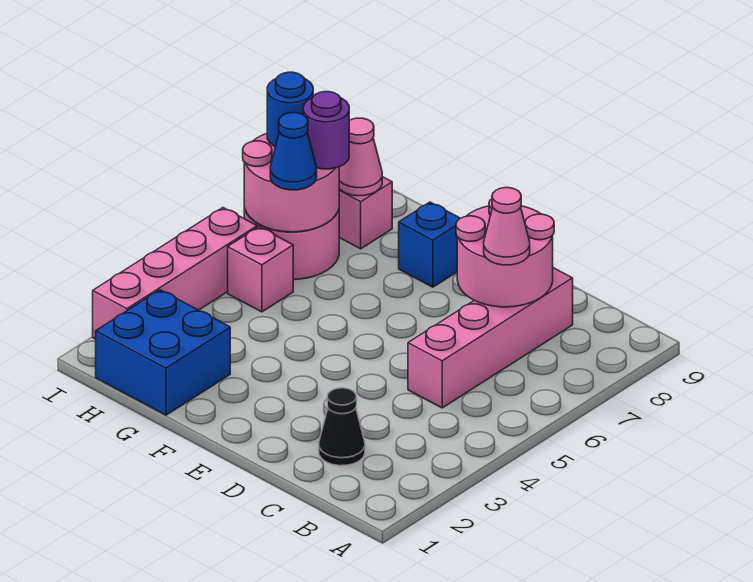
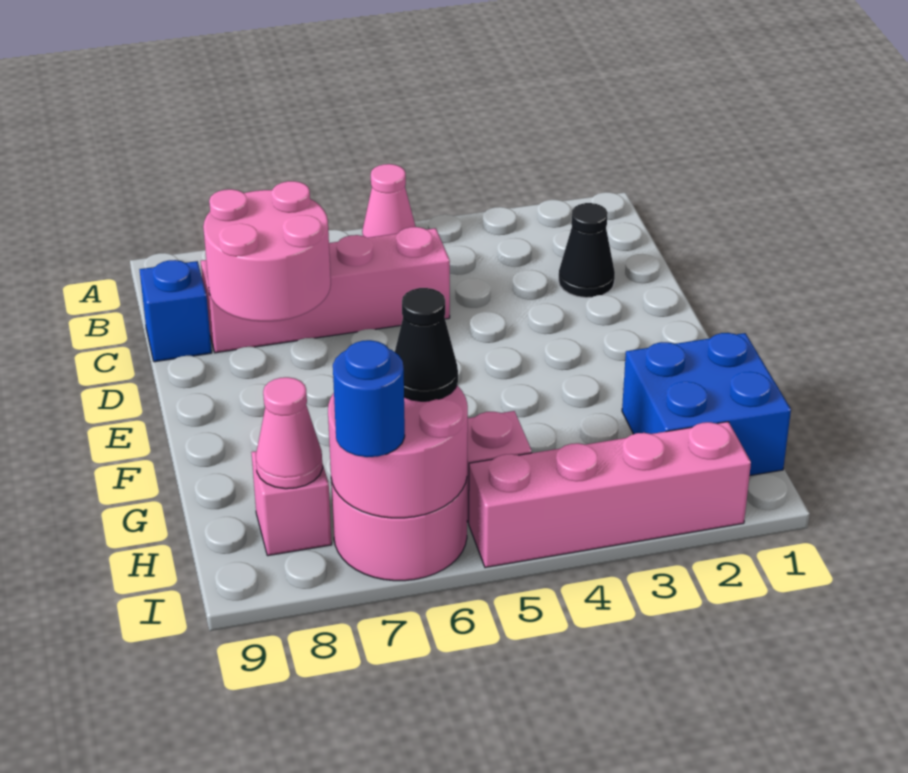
pink 1x1 cone [484,188,530,265] -> pink 1x1 cone moved to [362,164,416,238]
blue 1x1 brick [399,202,460,287] -> blue 1x1 brick moved to [139,260,212,362]
blue 1x1 cone [270,113,317,190] -> black 1x1 cone [395,288,458,401]
purple 1x1 round brick [303,92,349,169] -> none

